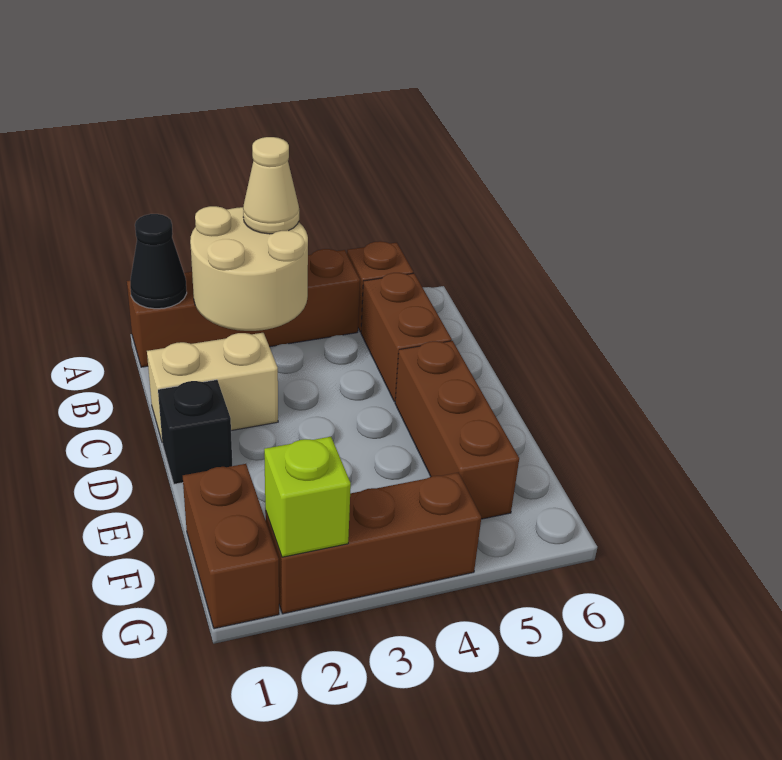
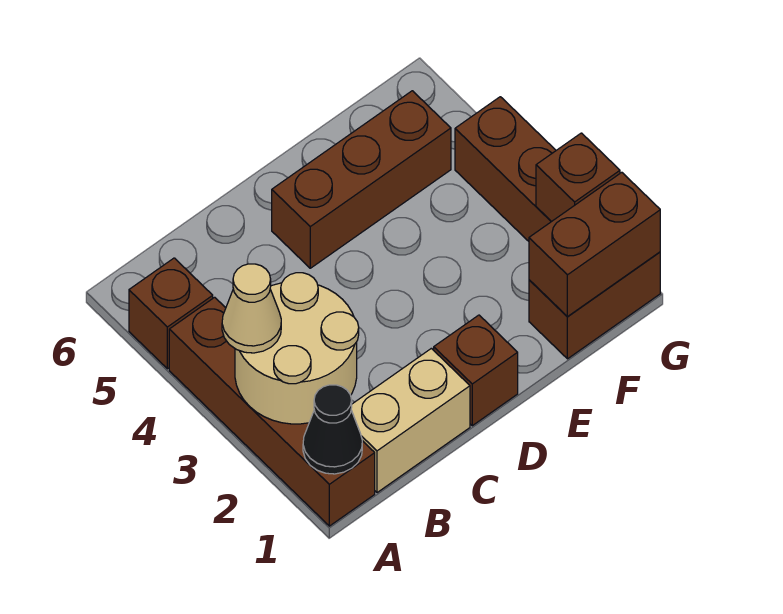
brown 1x2 brick [361,273,452,402] -> brown 1x2 brick moved to [529,172,660,317]
tan 1x2 brick [147,333,278,441] -> tan 1x2 brick turned to [351,348,470,493]
black 1x1 brick [158,380,232,484] -> brown 1x1 brick [434,315,518,426]
lime 1x1 brick [264,437,351,557] -> brown 1x1 brick [536,133,620,222]

